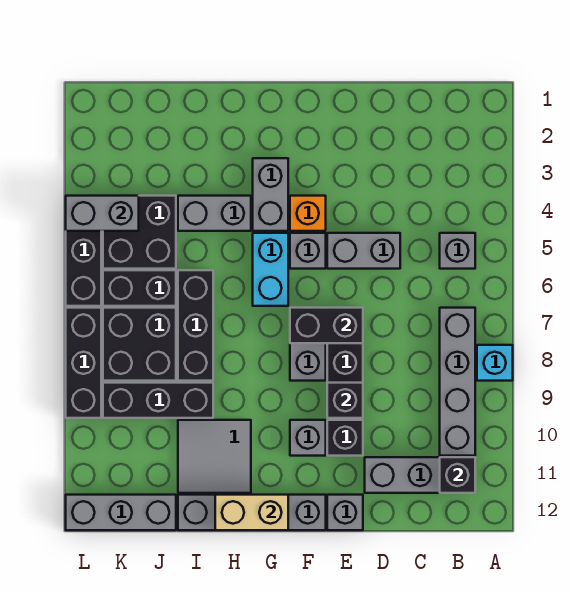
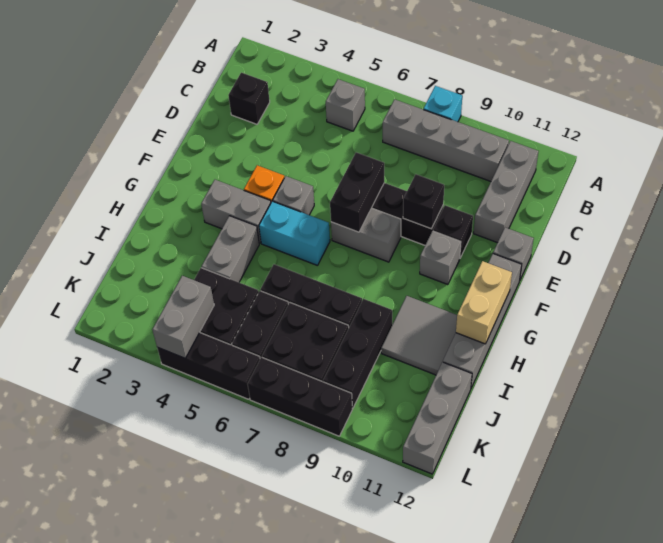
black 1x1 brick [440,457,475,493] -> black 1x1 brick moved to [228,73,270,124]
grey 1x2 brick [327,233,400,269] -> none

